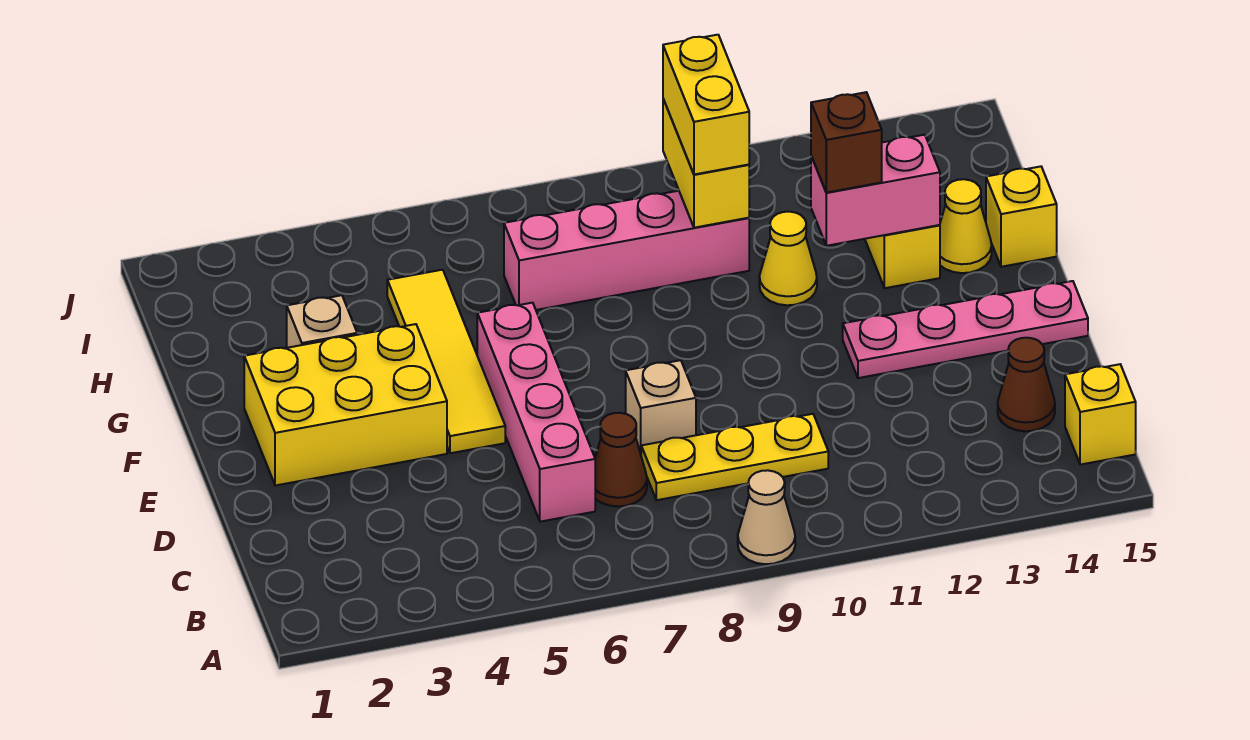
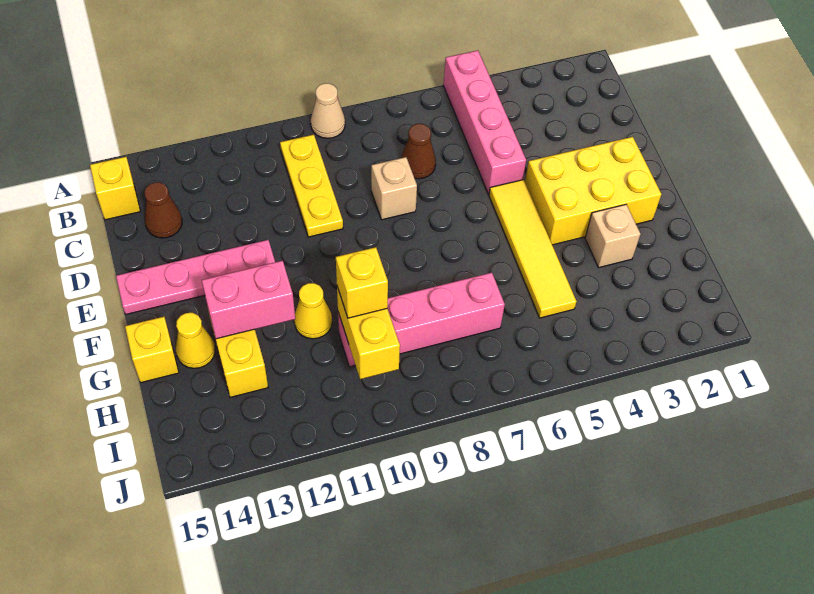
pink 1x4 brick [477,303,595,522] -> pink 1x4 brick moved to [443,50,526,194]
yellow 1x3 plate [641,414,828,500] -> yellow 1x3 plate turned to [280,135,343,237]
brown 1x1 brick [811,92,882,193] -> none
yellow 1x2 brick [663,35,749,174] -> yellow 1x1 brick [336,247,388,318]

